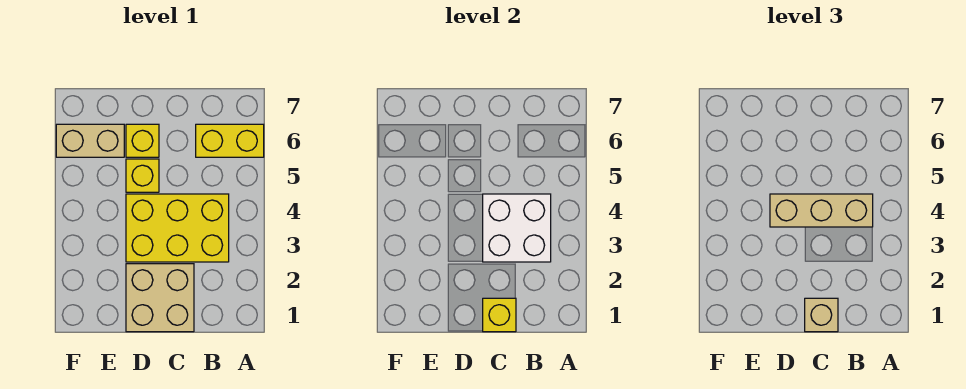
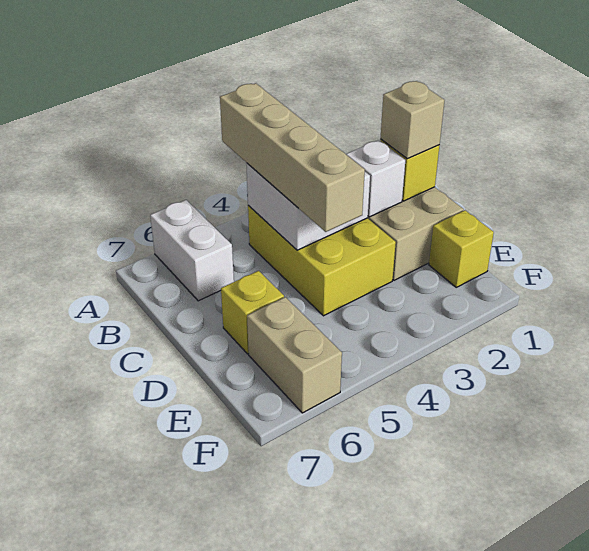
yellow 1x2 brick [196,124,264,157] -> white 1x2 brick [150,200,234,301]
tan 1x3 brick [770,194,873,227] -> tan 1x4 brick [220,83,365,232]
none -> white 1x1 brick [346,140,405,217]
yellow 1x1 brick [126,159,159,192] -> yellow 1x1 brick moved to [429,210,494,287]

